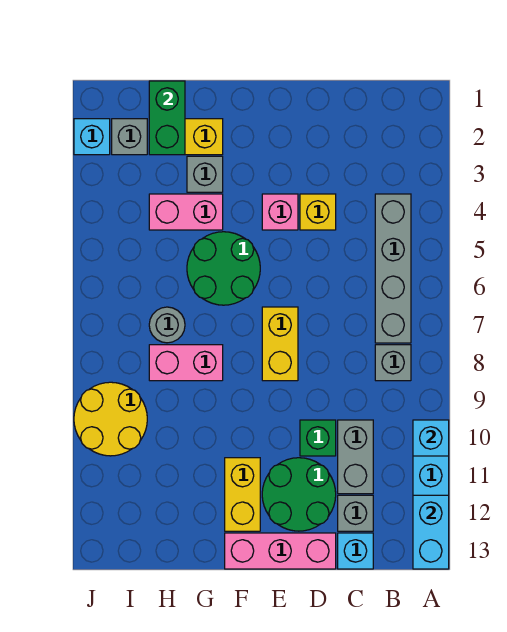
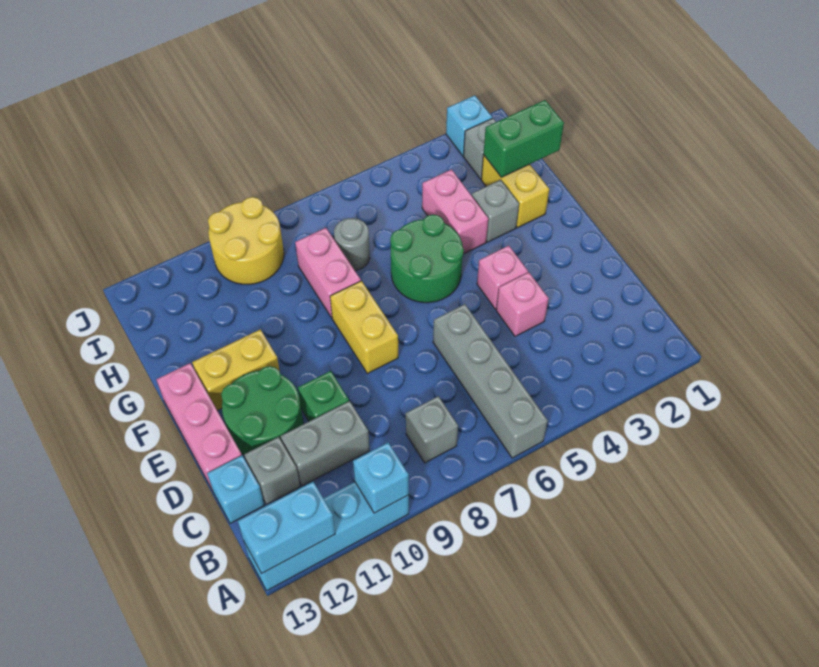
grey 1x4 brick [375,194,411,343] -> grey 1x4 brick turned to [433,304,548,458]
yellow 1x1 brick [300,194,336,230] -> pink 1x1 brick [496,272,549,336]
yellow 1x2 brick [262,307,298,381] -> yellow 1x2 brick turned to [330,281,398,374]

